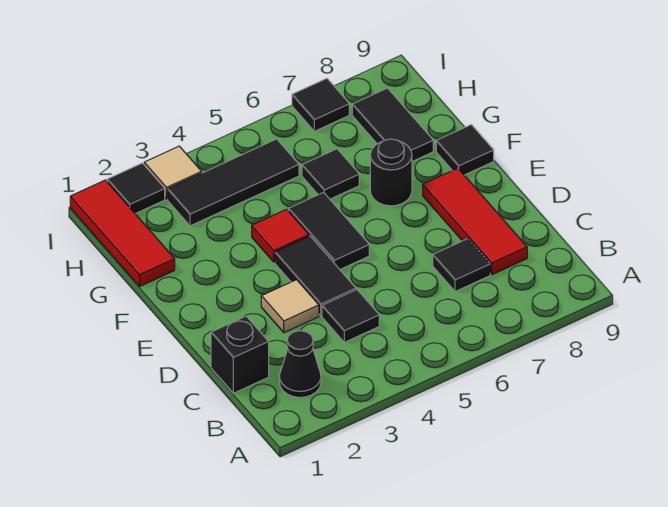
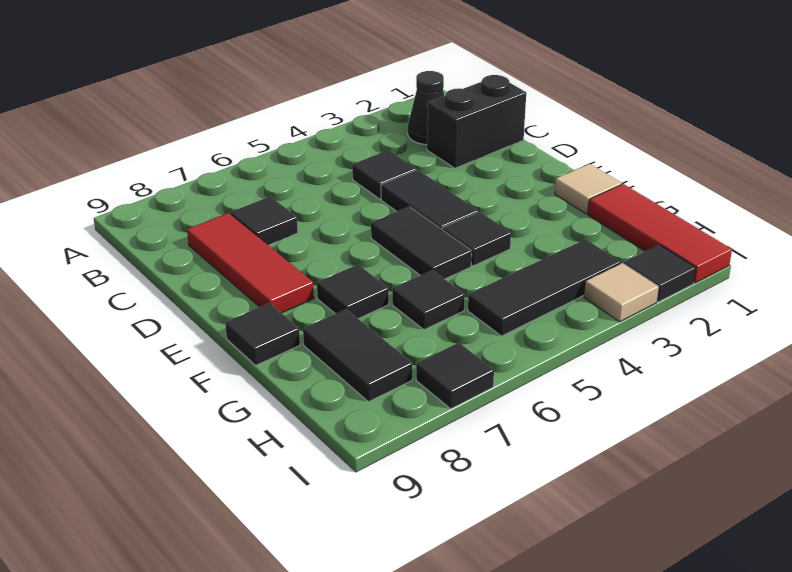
black 1x1 brick [211,316,269,393] -> black 1x2 brick [427,75,526,168]
tan 1x1 tile [261,280,319,333] -> tan 1x1 tile moved to [555,164,622,214]
red 1x1 tile [252,209,309,262] -> black 1x1 tile [442,212,511,266]
black 1x1 round brick [370,139,412,206] -> black 1x1 tile [317,265,389,319]

